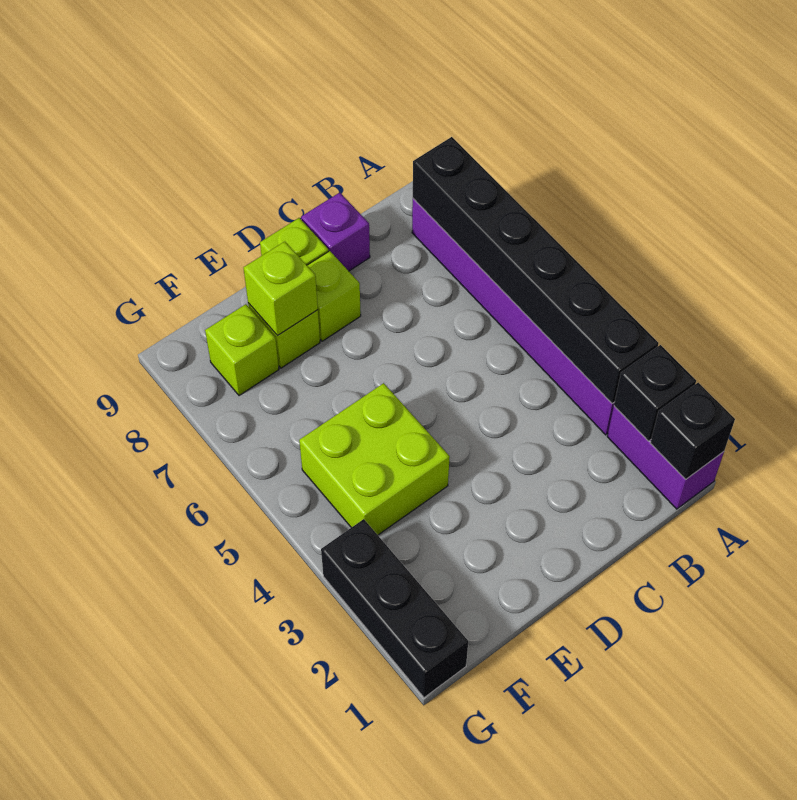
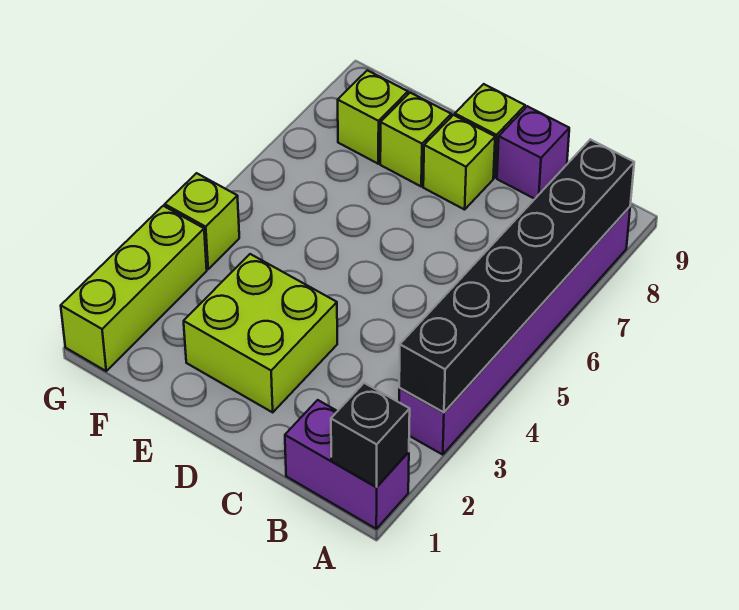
purple 1x2 brick [607,406,724,509] -> purple 1x2 brick turned to [285,400,409,529]
black 1x1 brick [614,345,696,441] -> none
lime 2x2 brick [299,383,450,535] -> lime 2x2 brick moved to [184,254,337,412]
lime 1x1 brick [244,242,318,336] -> lime 1x1 brick moved to [165,173,239,269]
black 1x3 brick [321,519,468,698] -> lime 1x3 brick [61,206,207,371]

